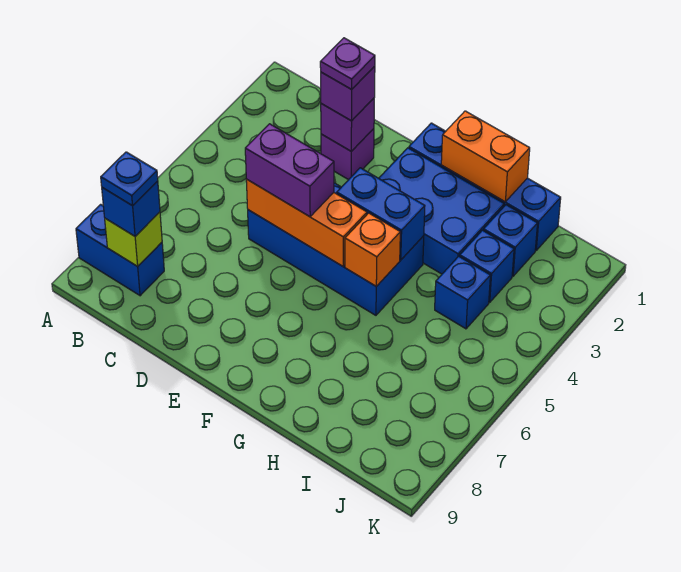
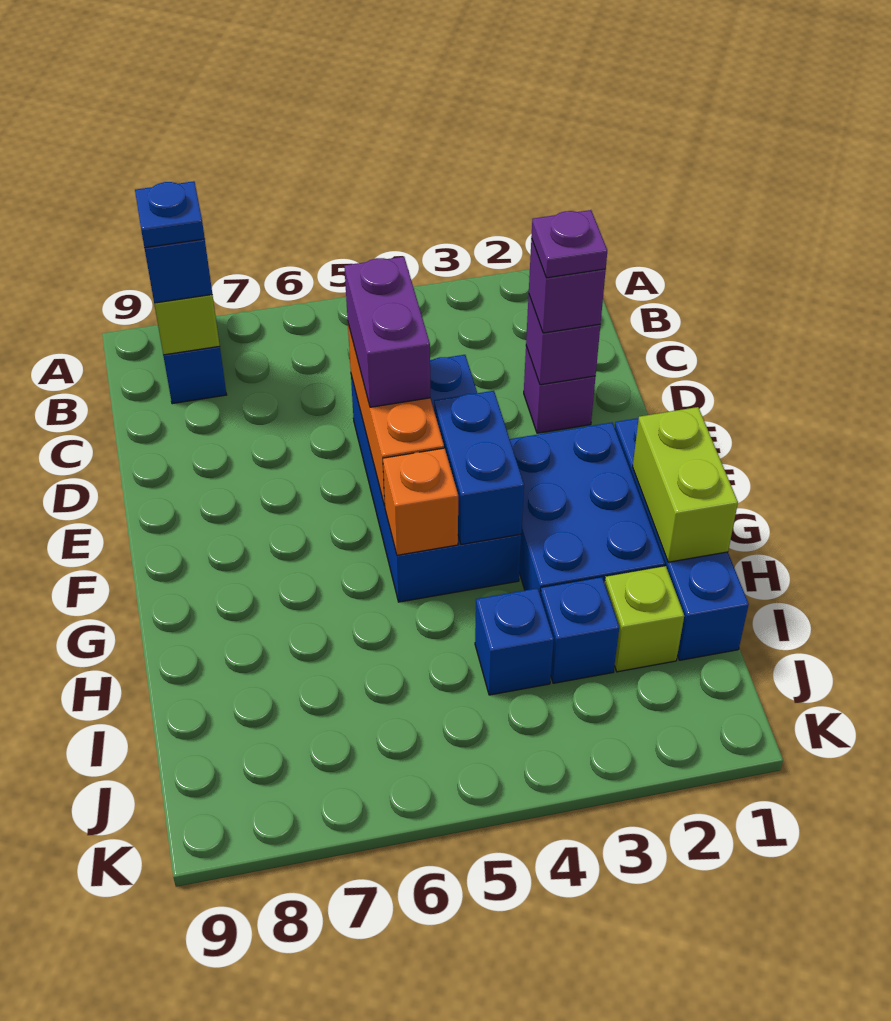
orange 1x2 brick [441,111,530,202] -> lime 1x2 brick [633,407,738,562]
blue 1x1 brick [483,205,538,276] -> lime 1x1 brick [605,566,684,672]

